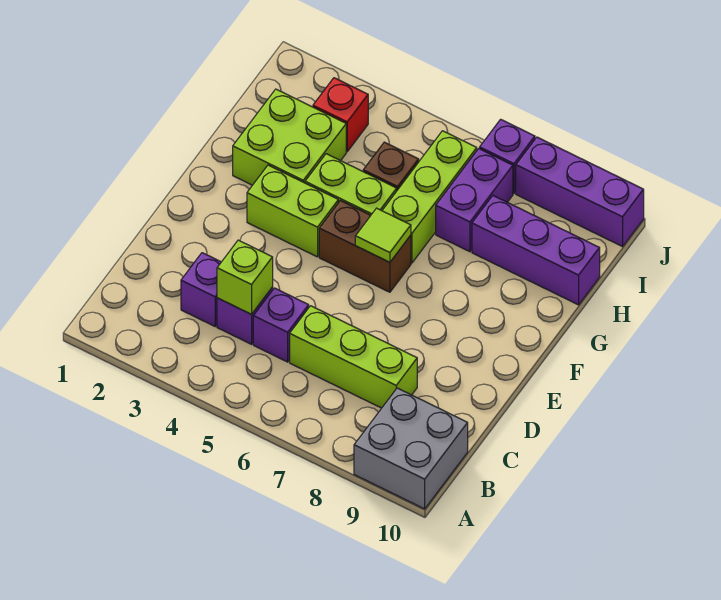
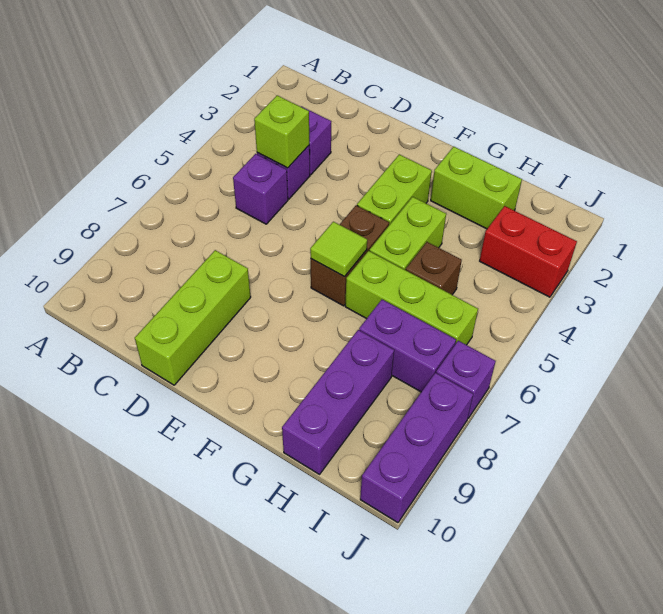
grey 2x2 brick [354,388,468,509] -> none
lime 1x3 brick [290,306,417,408] -> lime 1x3 brick moved to [135,250,251,385]
lime 2x2 brick [233,89,346,185] -> lime 1x2 brick [431,147,522,229]
red 1x1 brick [313,78,368,152] -> red 1x2 brick [480,206,577,297]

